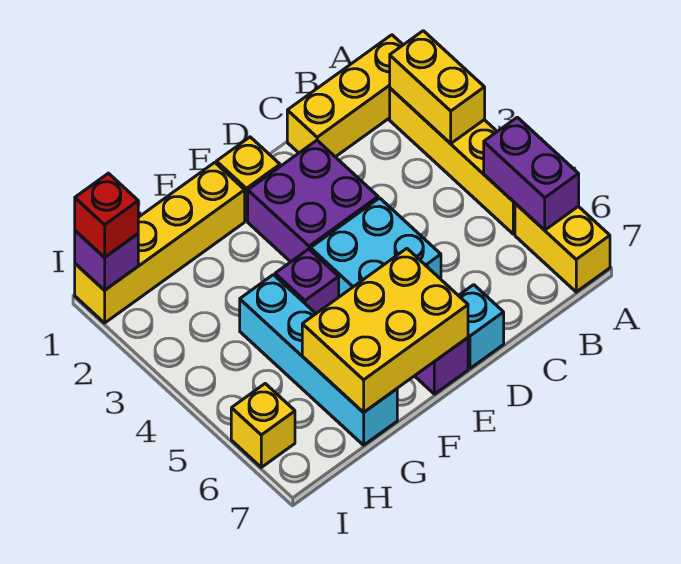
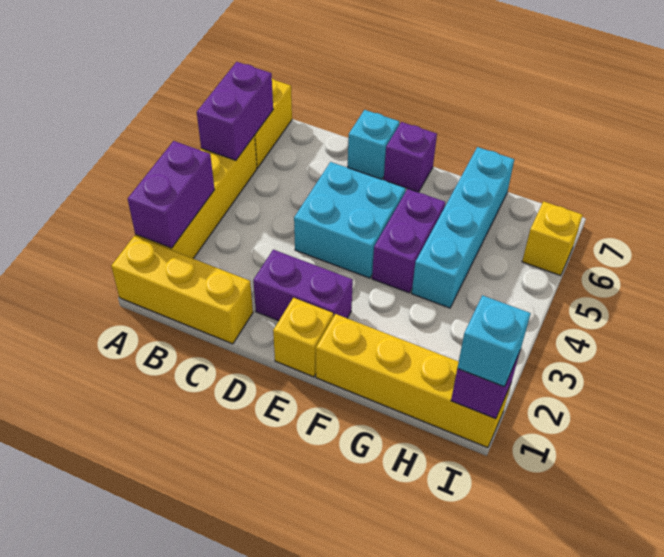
yellow 1x2 brick [390,31,485,144] -> purple 1x2 brick [128,141,215,248]
purple 2x2 brick [248,140,378,262] -> purple 1x2 brick [253,250,353,321]
yellow 2x3 brick [302,249,468,413] -> none
purple 1x1 brick [275,249,339,313] -> purple 1x2 brick [372,189,445,293]
red 1x1 brick [75,173,138,257] -> cyan 1x1 brick [457,295,531,387]

